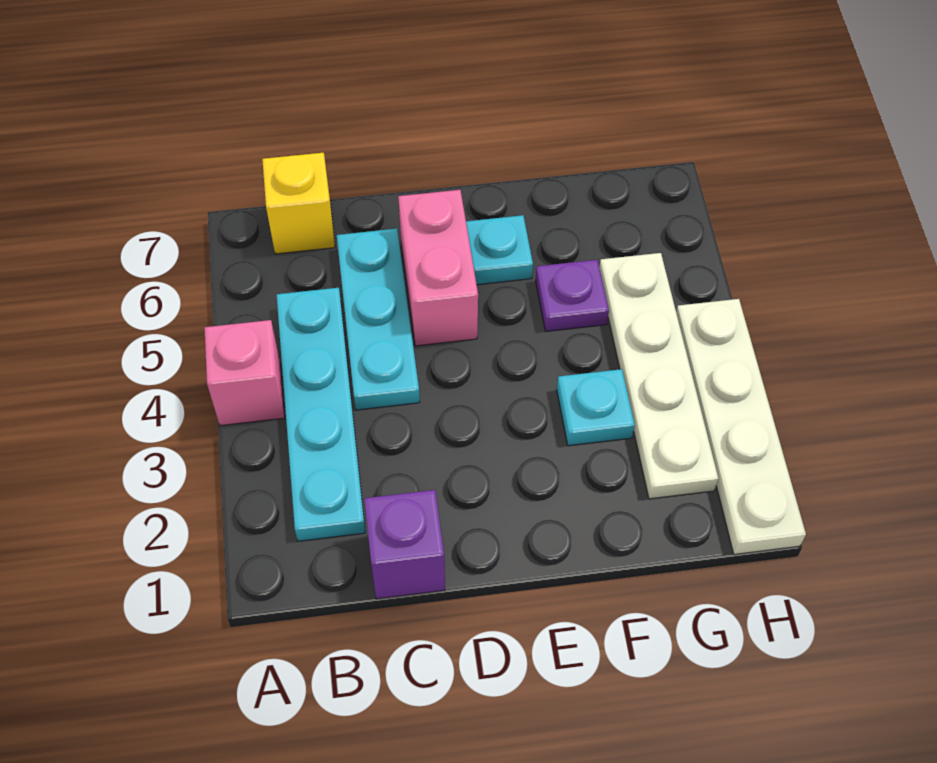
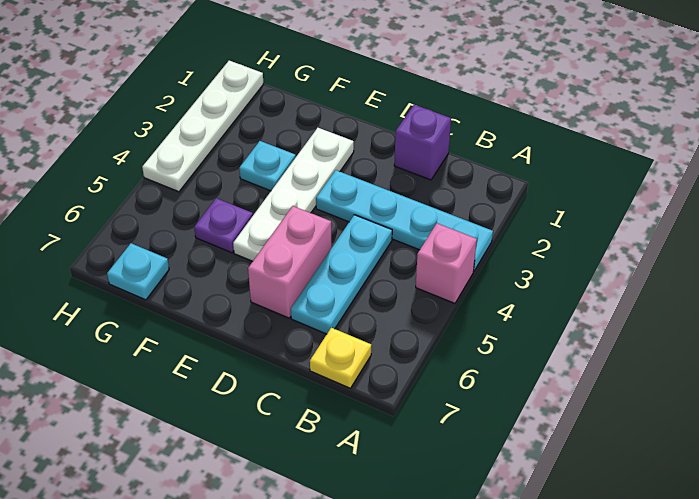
cyan 1x4 plate [277,288,365,541] -> cyan 1x4 plate turned to [316,170,493,271]
yellow 1x1 brick [262,153,335,254] -> yellow 1x1 plate [310,328,371,388]
cyan 1x1 plate [466,215,533,285] -> cyan 1x1 plate moved to [107,243,169,300]
white 1x4 plate [599,253,718,499] -> white 1x4 plate moved to [233,128,354,261]

